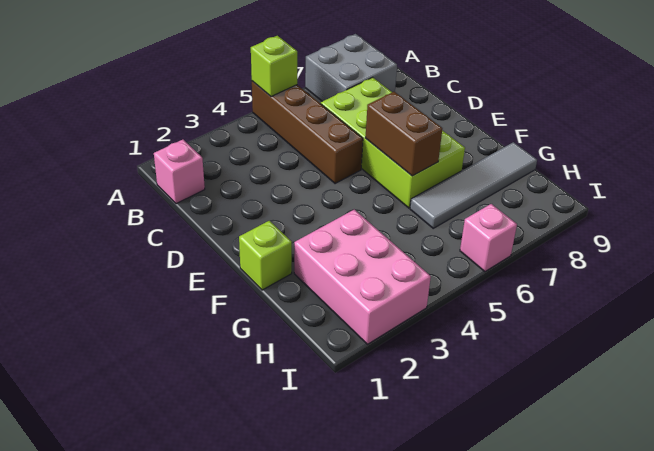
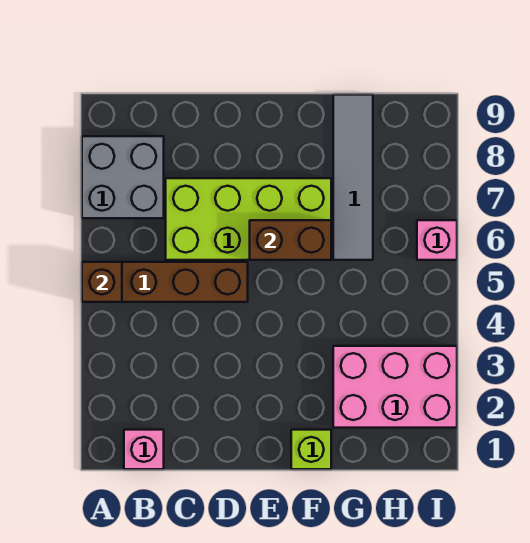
lime 1x1 brick [251,36,297,96] -> brown 1x1 brick [82,262,122,302]

